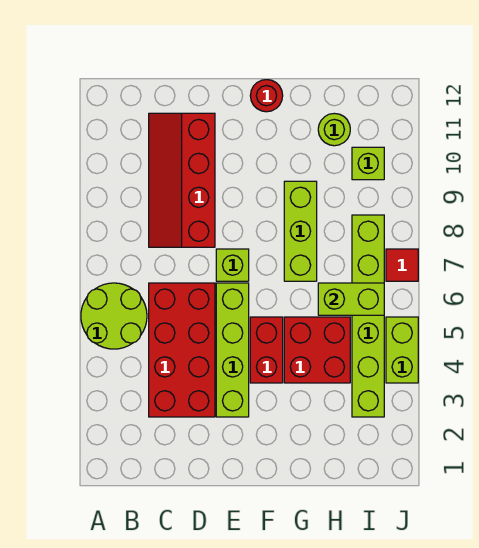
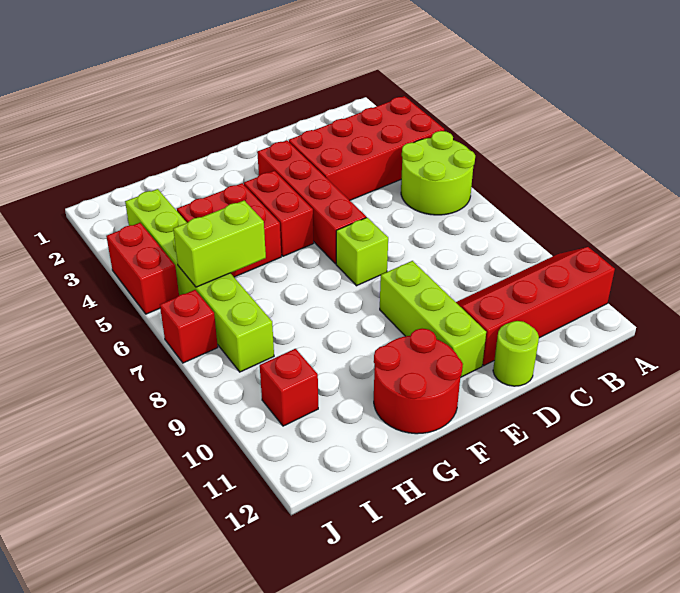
red 2x4 brick [149,283,215,417] -> red 2x4 brick turned to [289,96,444,200]
red 2x4 slope [149,113,215,247] -> red 2x4 slope turned to [456,247,615,366]
lime 1x4 brick [216,283,249,417] -> red 1x4 brick [257,140,366,264]
red 1x1 round brick [250,80,283,112] -> red 2x2 round brick [374,329,463,434]
lime 1x3 brick [284,181,317,281] -> lime 1x3 brick moved to [380,261,486,378]
lime 1x1 round brick [318,113,350,146] -> lime 1x1 round brick moved to [493,321,539,386]
lime 1x1 brick [352,147,384,180] -> red 1x1 brick [260,349,318,426]
lime 1x2 brick [386,317,418,383] -> red 1x2 brick [106,223,179,314]
red 1x1 tile [386,249,418,281] -> red 1x1 brick [160,290,218,363]

